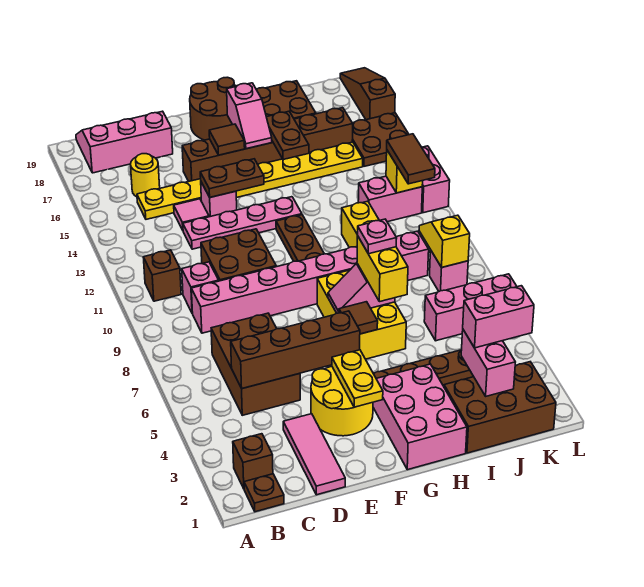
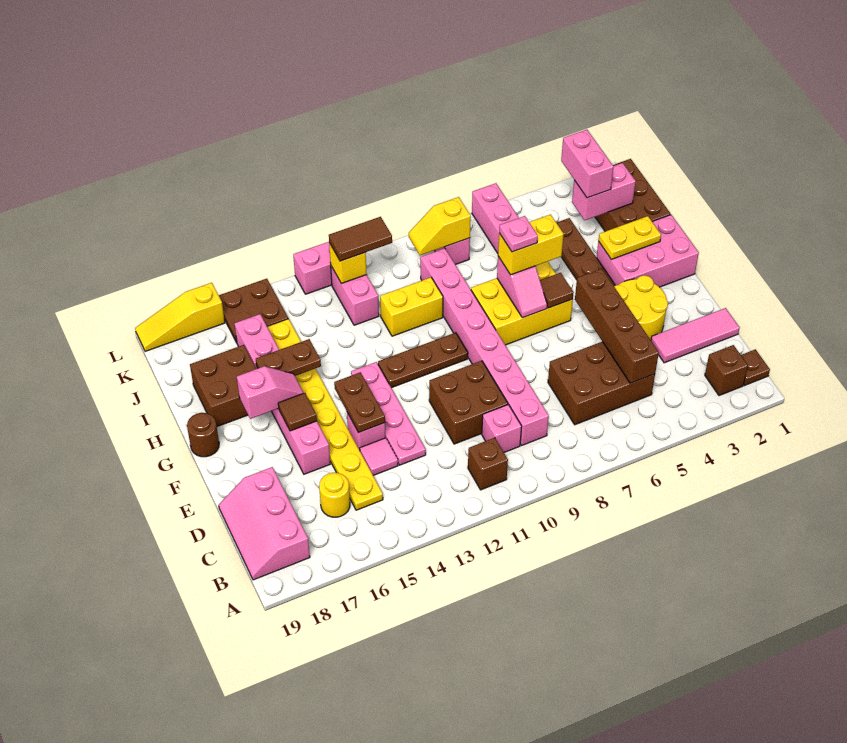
brown 1x6 brick [182,108,353,181] -> pink 1x6 brick [234,314,330,474]
yellow 1x2 plate [332,350,383,407] -> yellow 1x2 plate moved to [599,216,661,259]
brown 2x2 round brick [190,77,236,140] -> brown 1x1 round brick [187,413,219,457]
brown 1x3 slope [340,68,395,120] -> yellow 1x3 slope [135,283,225,352]

